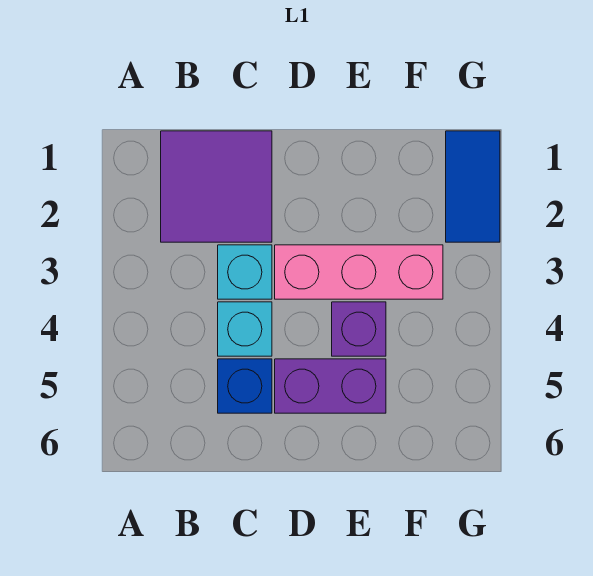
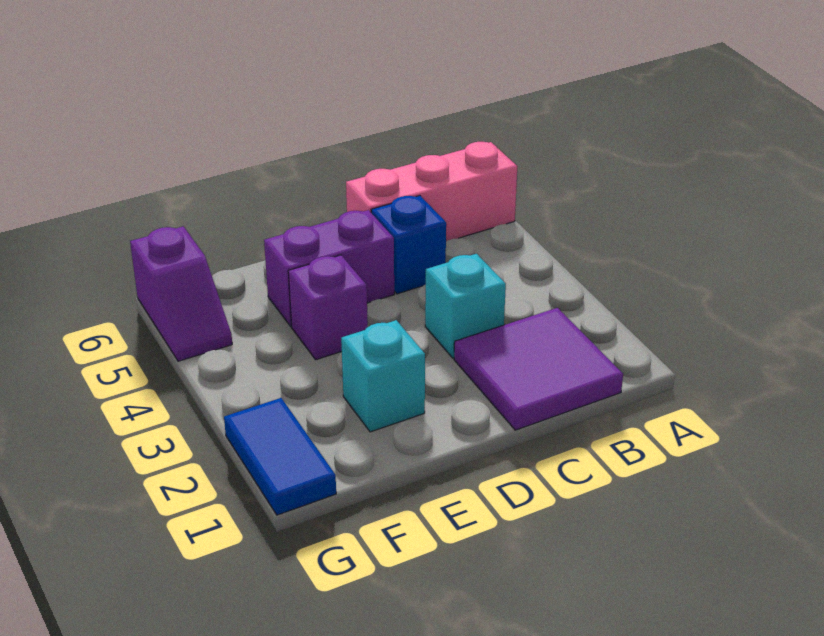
cyan 1x1 brick [218,302,272,356] -> cyan 1x1 brick moved to [341,320,425,432]
pink 1x3 brick [275,245,443,299] -> pink 1x3 brick moved to [346,142,517,241]
none -> purple 1x2 slope [130,226,232,361]

